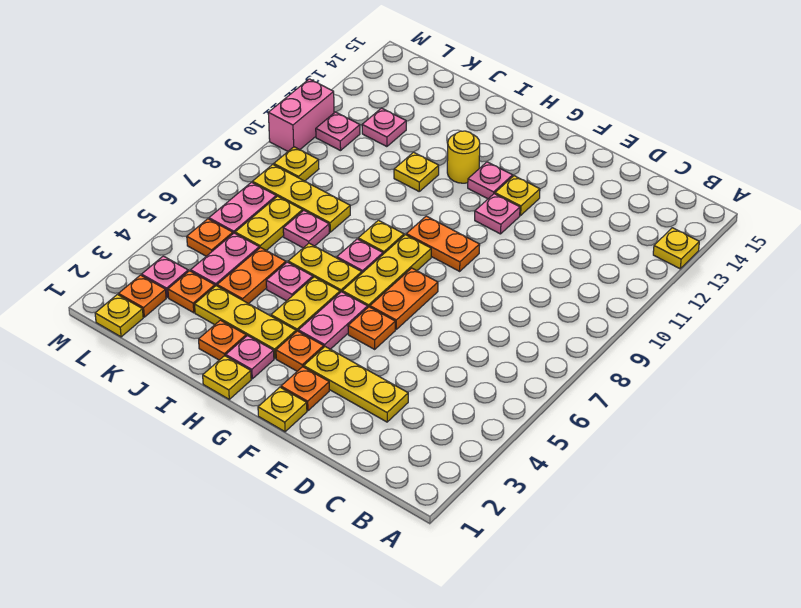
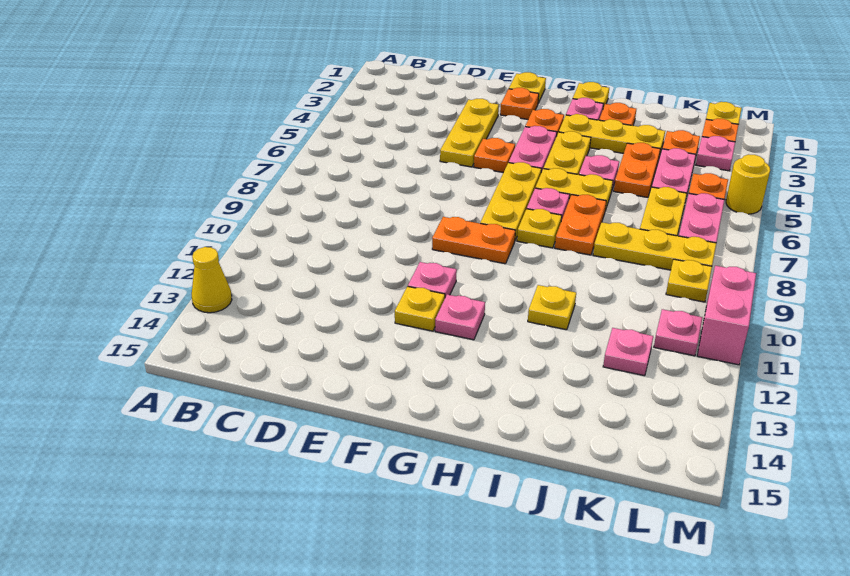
yellow 1x1 plate [653,228,699,269] -> yellow 1x1 cone [192,247,232,313]
yellow 1x3 plate [304,347,408,422] -> yellow 1x3 plate turned to [440,99,499,167]
orange 1x2 plate [370,268,438,329] -> orange 1x2 plate moved to [555,195,606,255]
yellow 1x1 round brick [447,131,480,183] -> yellow 1x1 round brick moved to [726,154,770,214]
pink 1x1 plate [283,210,329,248] -> none

